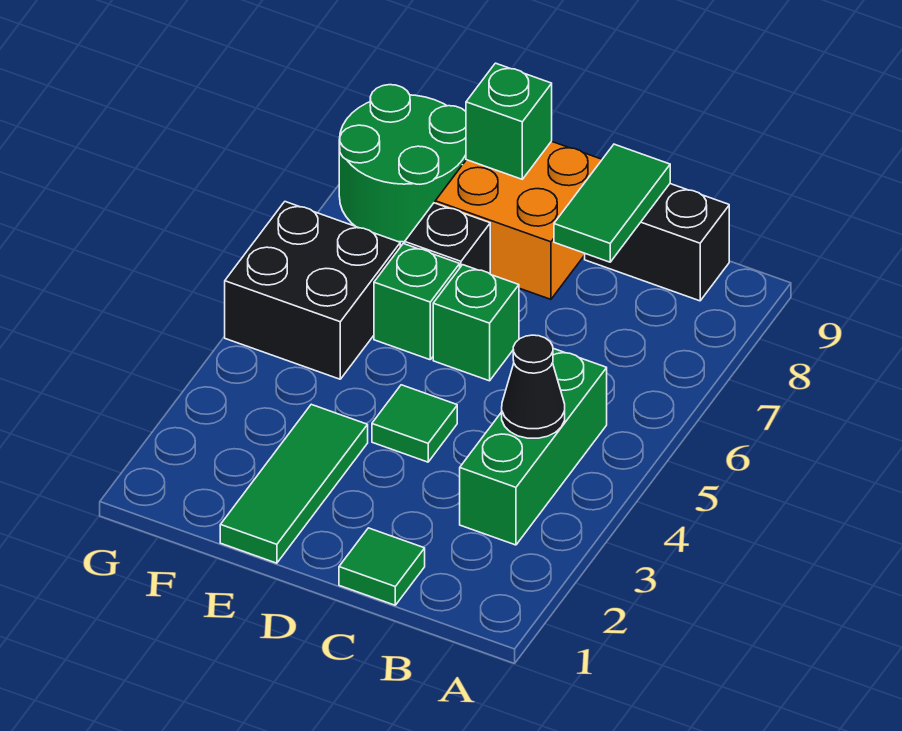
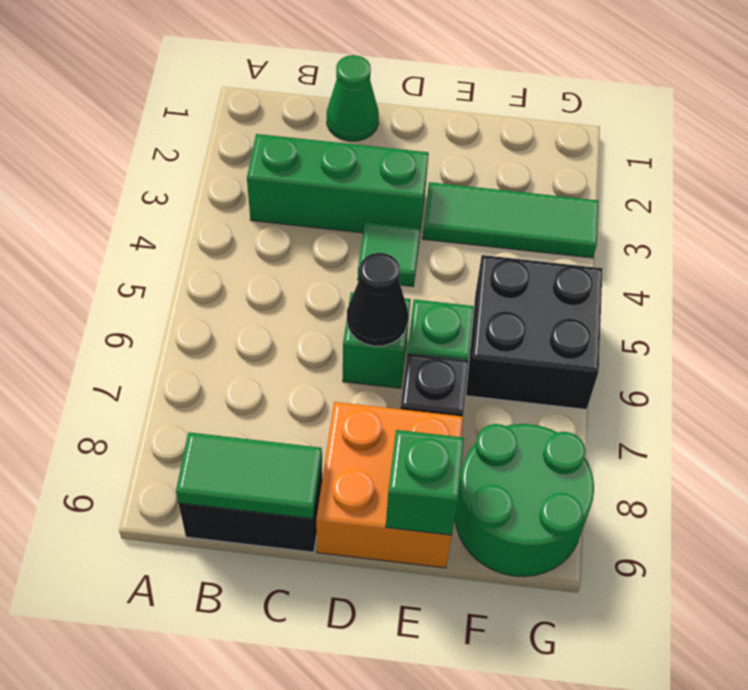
green 1x3 brick [460,349,607,545] -> green 1x3 brick turned to [247,134,429,233]
black 1x1 cone [502,335,565,438] -> black 1x1 cone moved to [347,253,408,346]
green 1x1 tile [339,528,425,605] -> green 1x1 cone [327,55,379,141]
green 1x2 tile [554,144,670,262] -> green 1x2 tile turned to [176,432,322,519]
green 1x3 tile [220,404,368,563] -> green 1x3 tile turned to [422,182,599,258]

